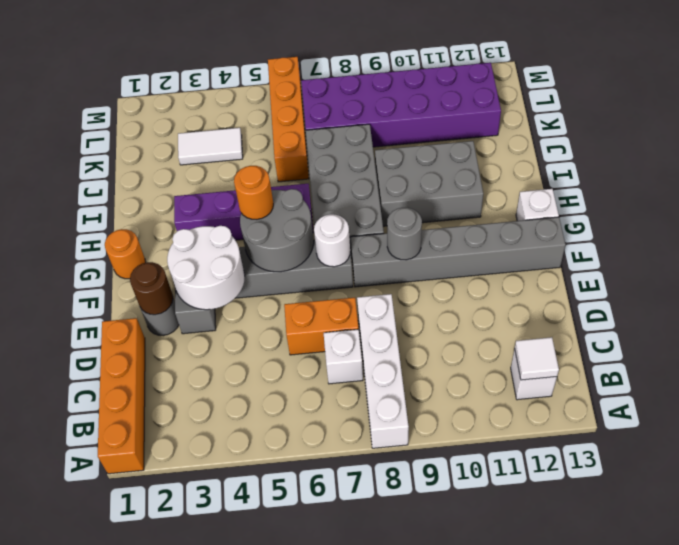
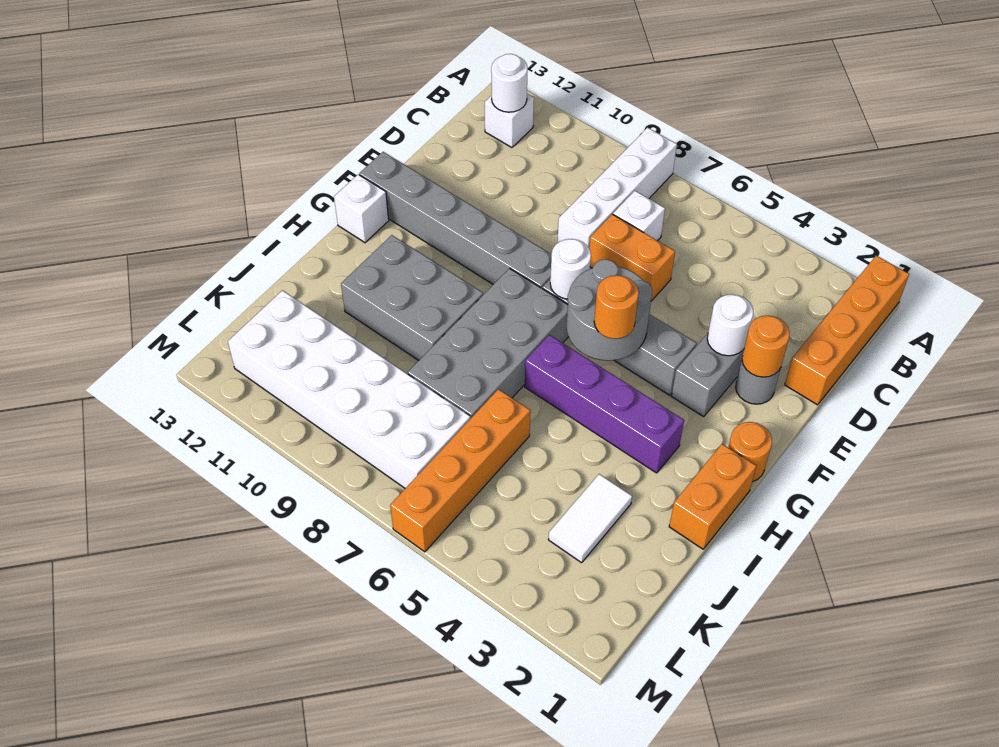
white 1x1 tile [515,337,559,380] -> white 1x1 round brick [491,54,528,112]
brown 1x1 round brick [130,262,173,315] -> orange 1x1 round brick [742,316,790,377]
white 2x2 round brick [167,226,245,310] -> white 1x1 round brick [707,294,753,356]
grey 1x1 round brick [387,208,422,260] -> none
none -> orange 1x2 brick [669,444,756,549]
white 1x2 tile [178,128,243,165] -> white 1x2 tile turned to [548,474,632,563]
purple 2x6 brick [301,63,501,147] -> white 2x6 brick [228,290,470,488]

